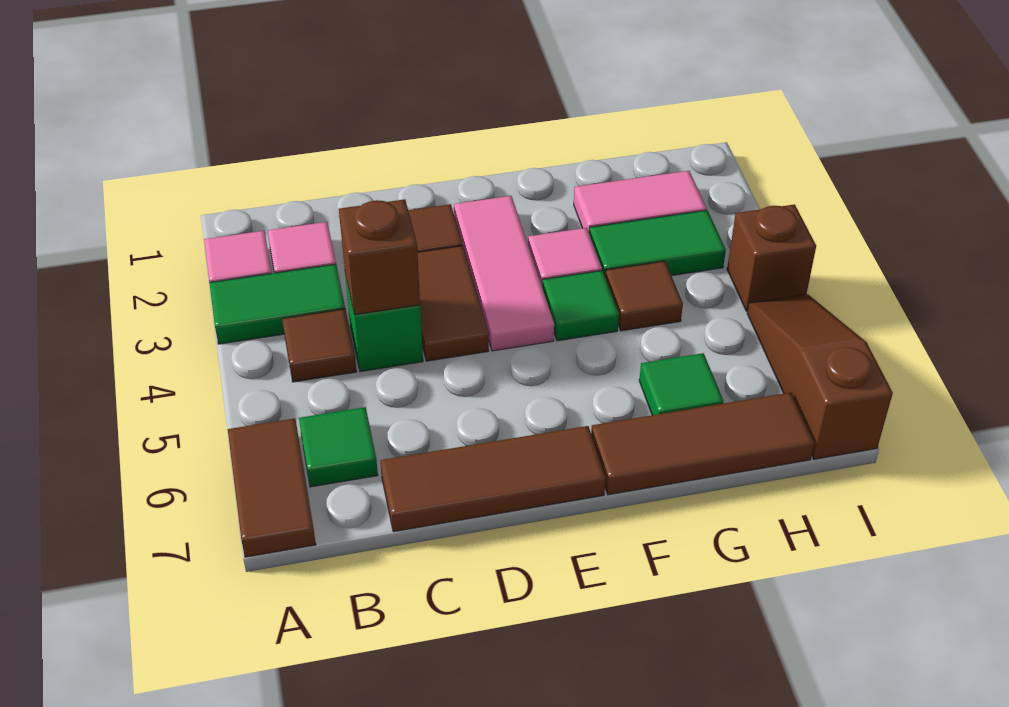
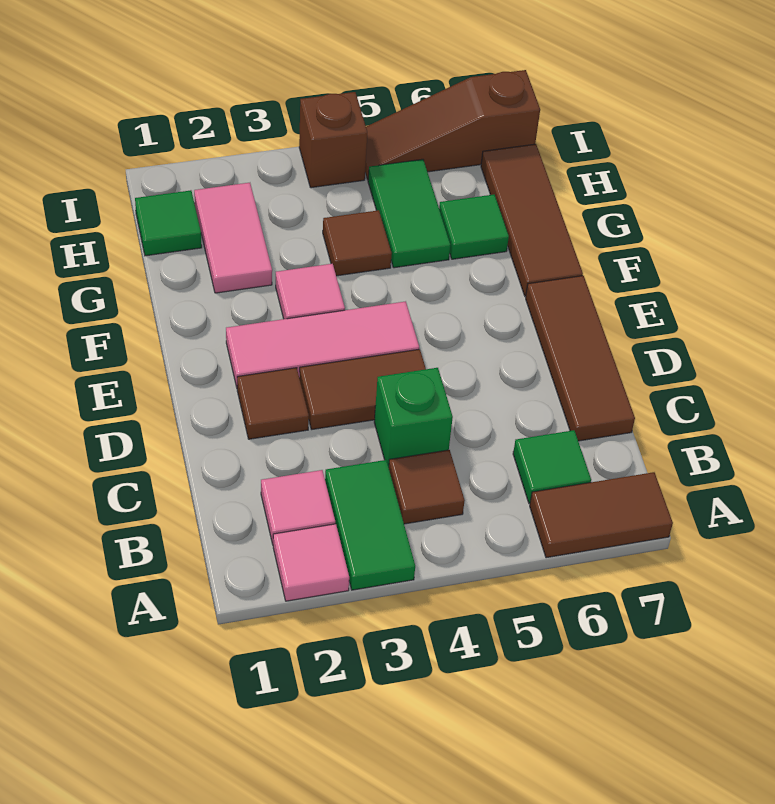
brown 1x1 brick [339,199,420,315] -> none
green 1x1 tile [543,271,619,341] -> green 1x1 tile moved to [135,190,202,256]
green 1x2 tile [589,210,726,276] -> green 1x2 tile moved to [368,159,450,268]

